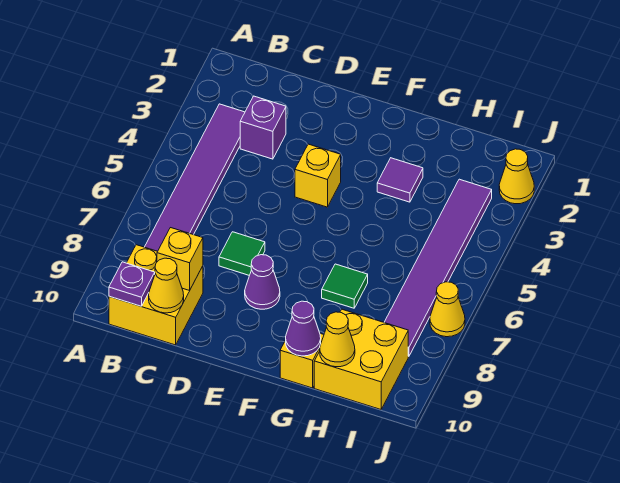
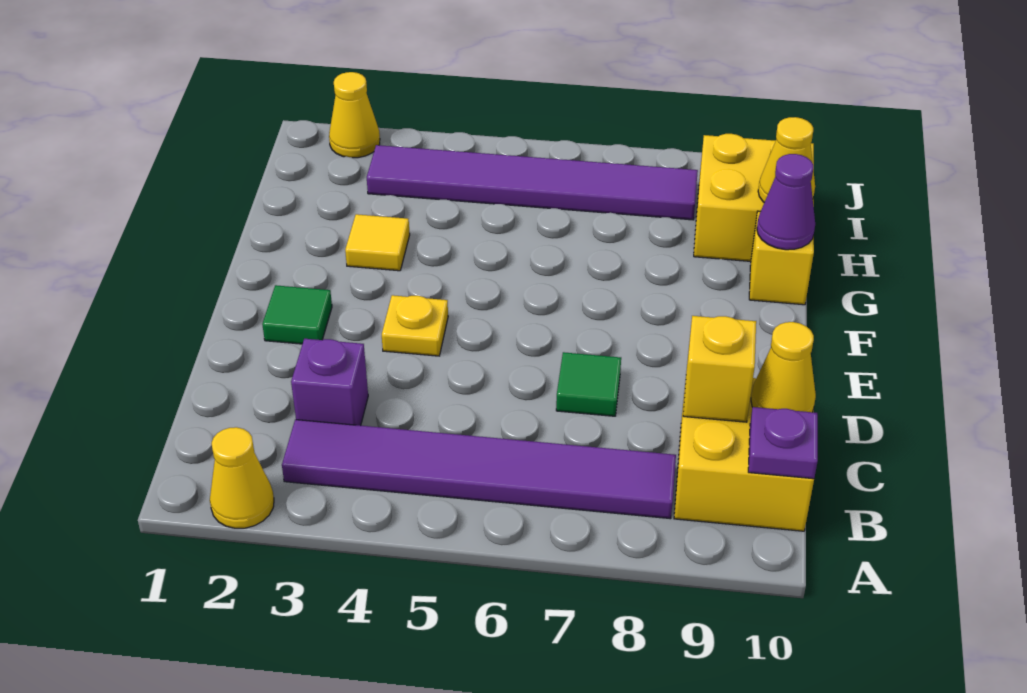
yellow 1x1 brick [295,144,341,207] -> yellow 1x1 plate [382,295,448,356]
purple 1x1 cone [245,255,280,309] -> none
purple 1x1 tile [377,158,423,202] -> yellow 1x1 tile [345,214,410,271]
green 1x1 tile [322,264,368,308] -> green 1x1 tile moved to [262,285,332,344]
yellow 1x1 cone [430,282,465,337] -> yellow 1x1 cone moved to [210,427,274,528]

